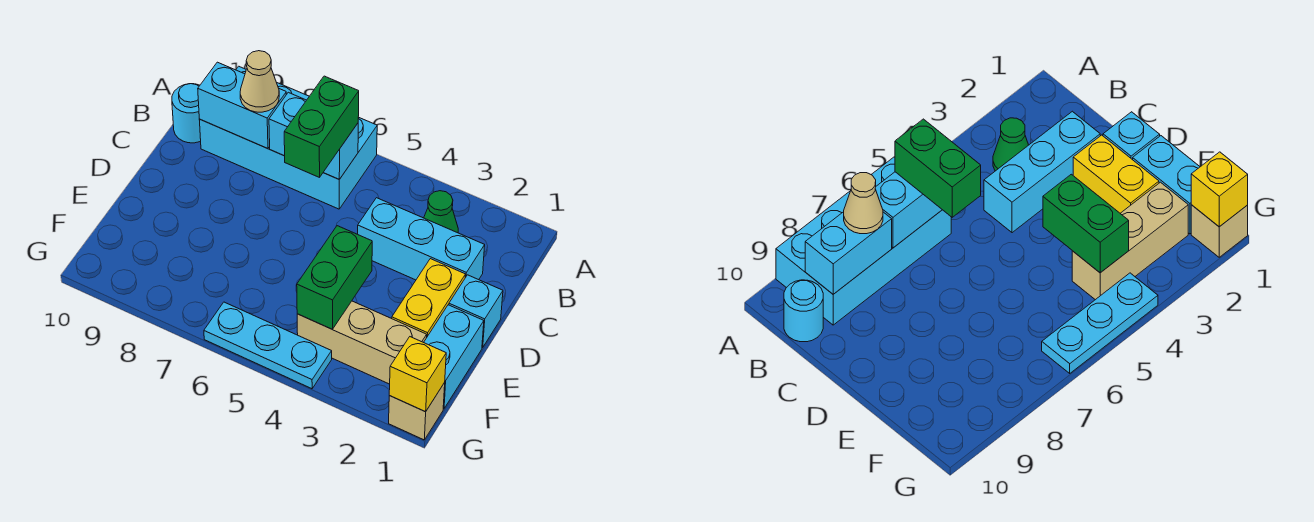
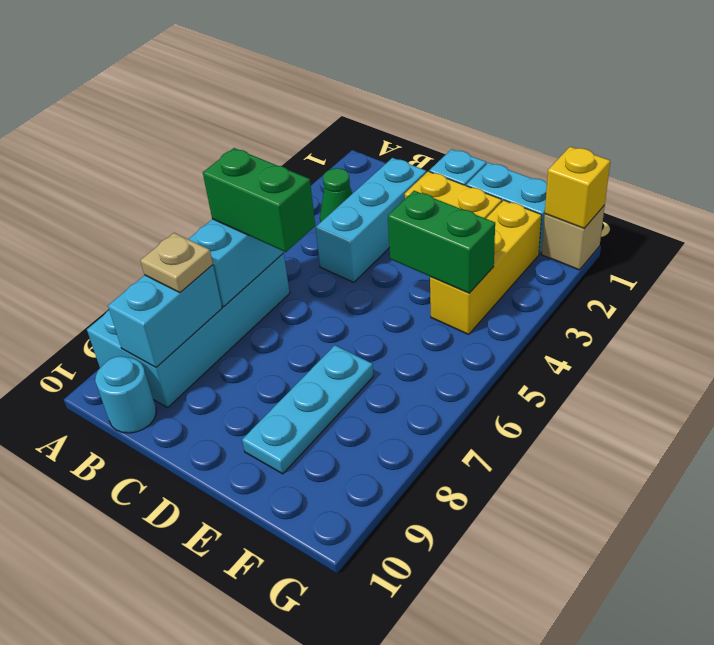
tan 1x1 cone [240,51,279,112] -> tan 1x1 plate [140,233,213,293]
tan 1x3 brick [297,301,427,384] -> yellow 1x3 brick [430,200,542,334]
cyan 1x3 plate [204,302,332,389] -> cyan 1x3 plate moved to [242,345,373,474]

